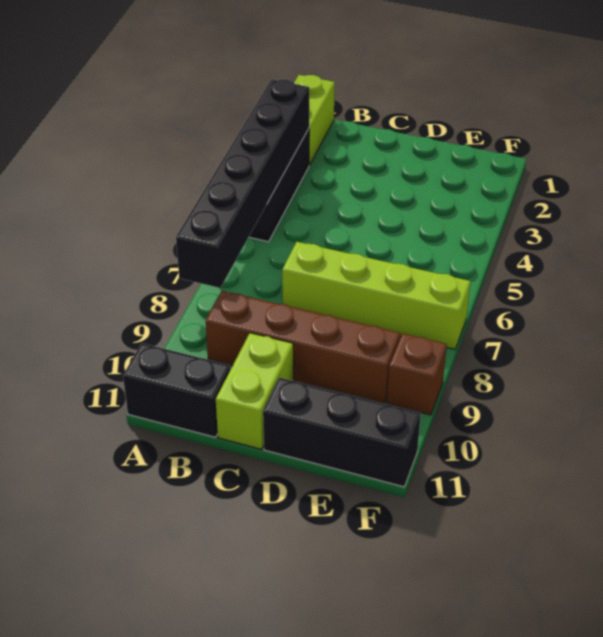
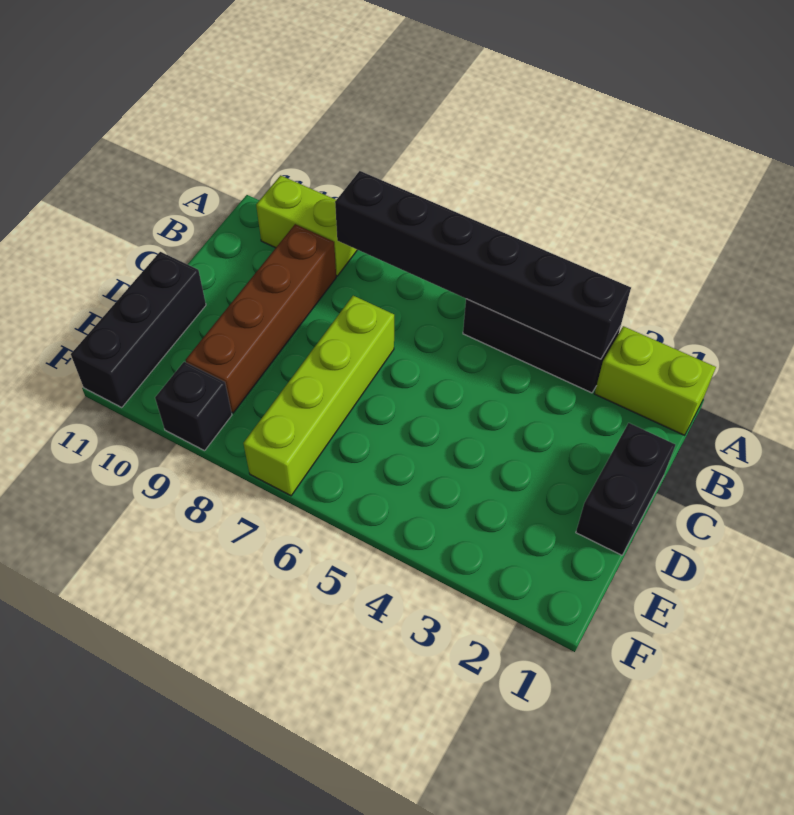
black 1x2 brick [123,343,231,437] -> black 1x2 brick moved to [576,423,675,555]
lime 1x2 brick [216,333,293,449] -> lime 1x2 brick moved to [256,175,357,276]
brown 1x1 brick [387,333,447,415] -> black 1x1 brick [155,362,232,451]

